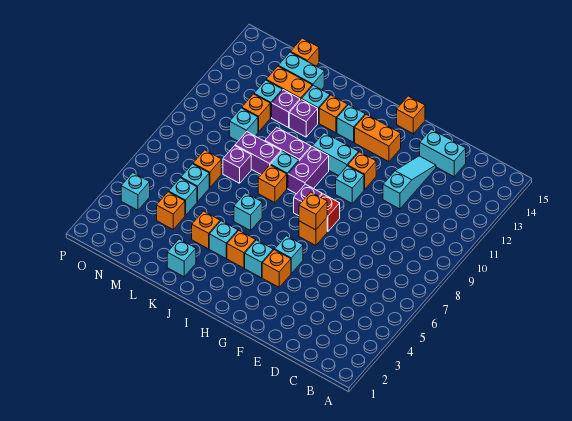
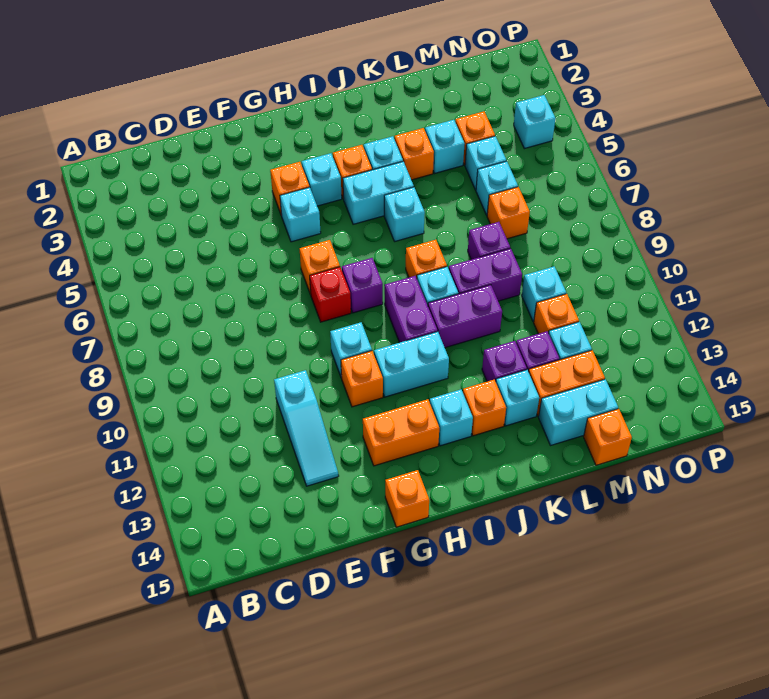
cyan 1x2 brick [420,129,466,177] -> cyan 1x2 brick moved to [343,162,414,224]
orange 1x1 brick [299,192,327,230] -> none
cyan 1x1 brick [167,239,196,277] -> cyan 1x1 brick moved to [425,120,465,173]

